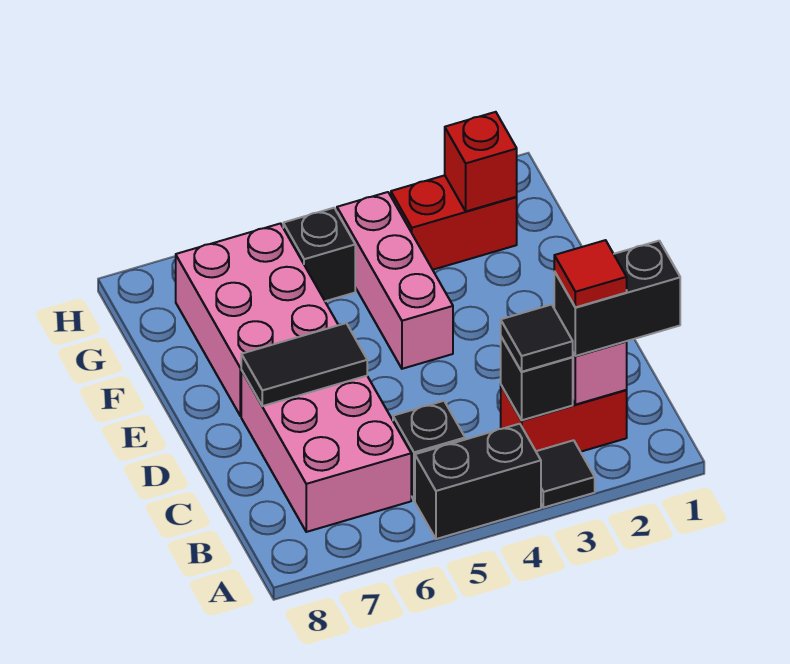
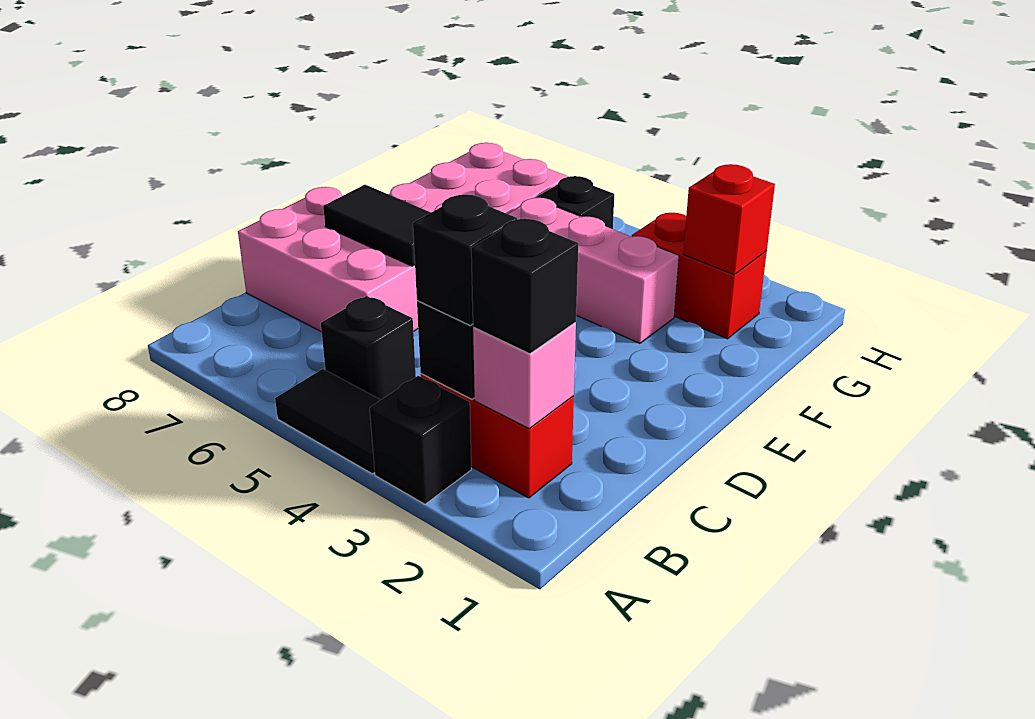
black 1x1 tile [536,440,595,507] -> black 1x1 brick [370,376,471,504]
black 1x2 brick [415,424,541,539] -> black 1x2 tile [275,369,380,474]
black 1x2 brick [554,241,680,356] -> black 1x1 brick [471,219,578,354]
red 1x1 tile [554,240,627,307] -> none
black 1x1 tile [501,305,573,372] -> black 1x1 brick [413,195,517,325]
pink 2x3 brick [241,370,411,532] -> pink 2x3 brick turned to [238,187,418,332]
pink 1x3 brick [337,192,453,369] -> pink 1x3 brick turned to [508,198,679,343]

